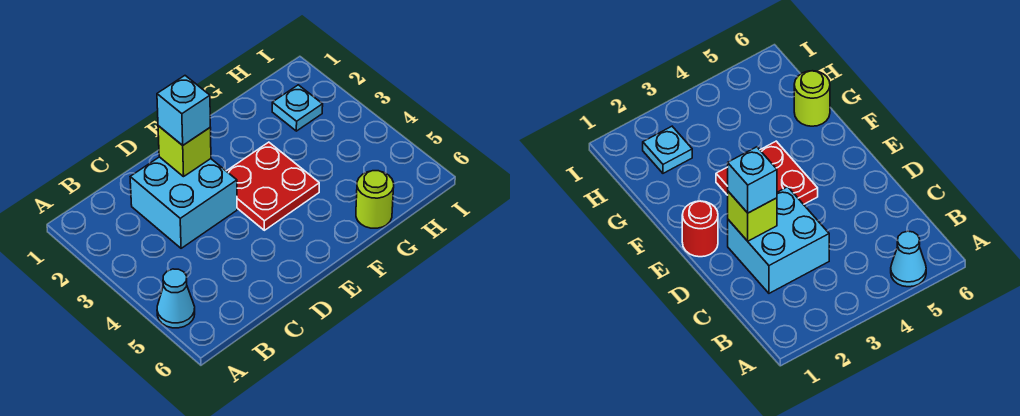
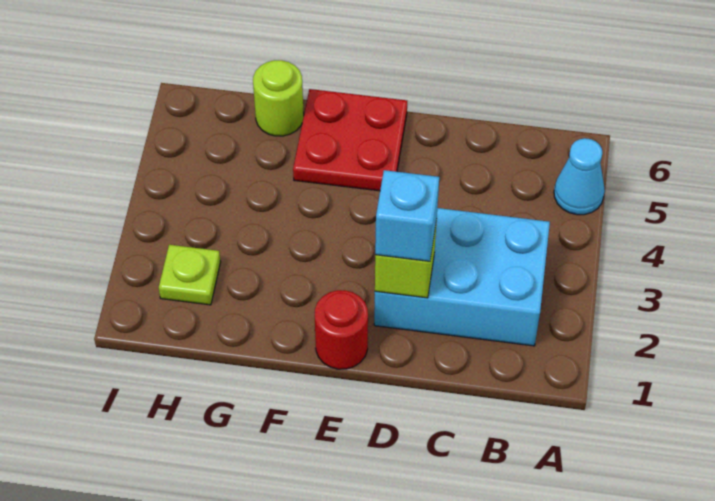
cyan 2x2 brick [130,157,237,248] -> cyan 2x3 brick [374,208,550,346]
red 2x2 plate [227,142,319,230] -> red 2x2 plate moved to [293,89,407,191]
cyan 1x1 plate [272,85,323,131] -> lime 1x1 plate [159,245,220,305]

